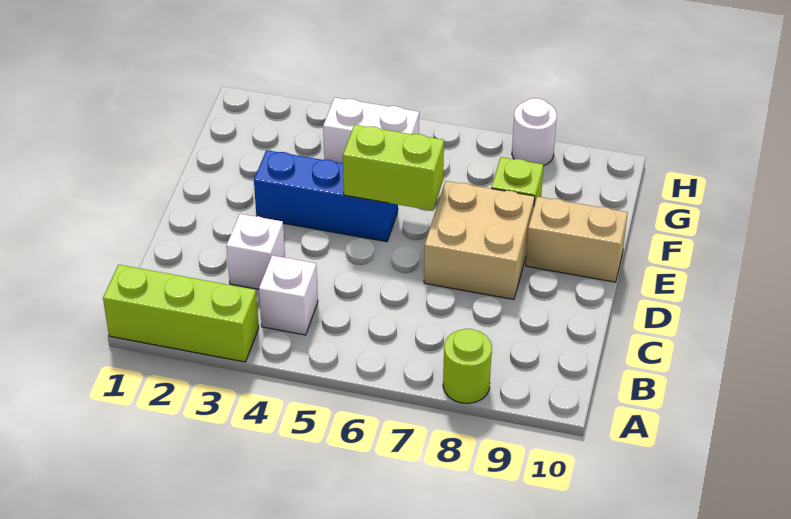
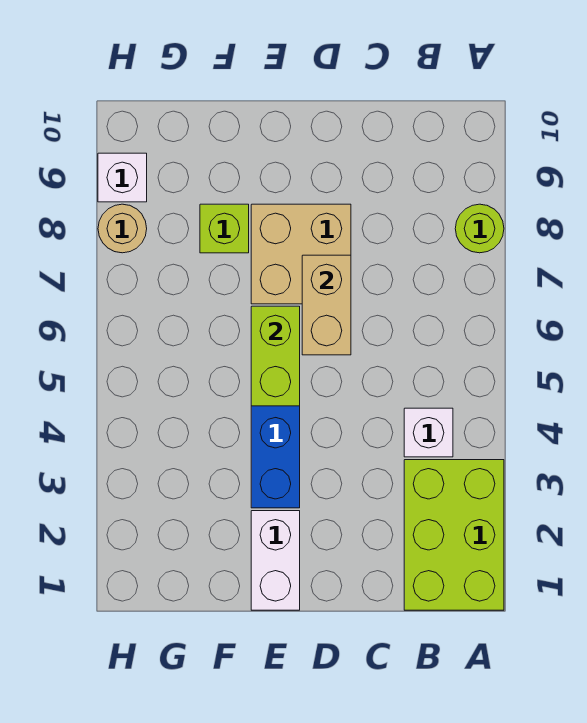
lime 1x3 brick [103,265,259,362] -> lime 2x3 brick [404,460,504,610]
white 1x1 brick [226,214,285,289] -> white 1x1 brick moved to [98,153,147,202]
tan 1x2 brick [526,197,628,282] -> tan 1x2 brick moved to [302,255,351,355]
white 1x2 brick [323,98,419,163] -> white 1x2 brick moved to [251,511,300,610]
white 1x1 round brick [512,98,557,166] -> tan 1x1 round brick [98,204,147,253]

